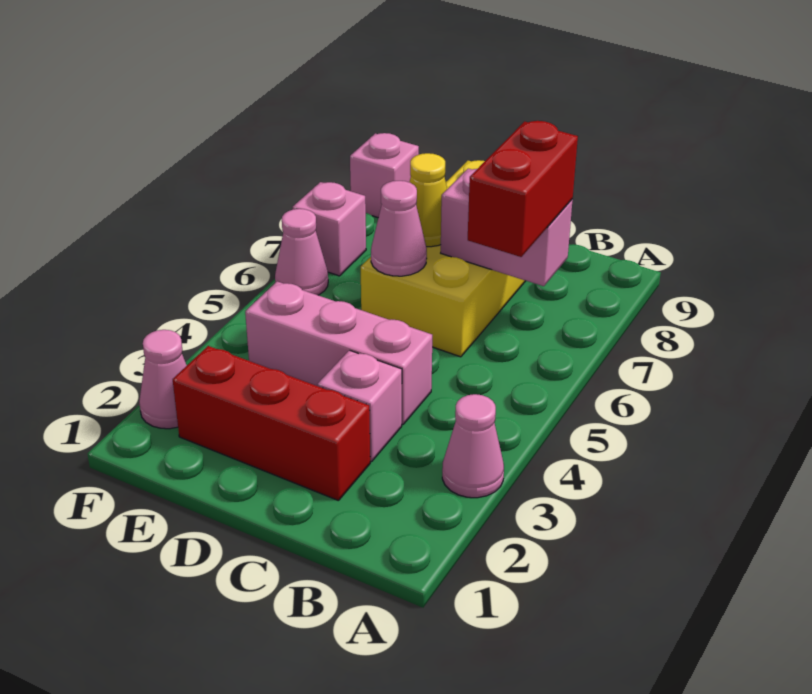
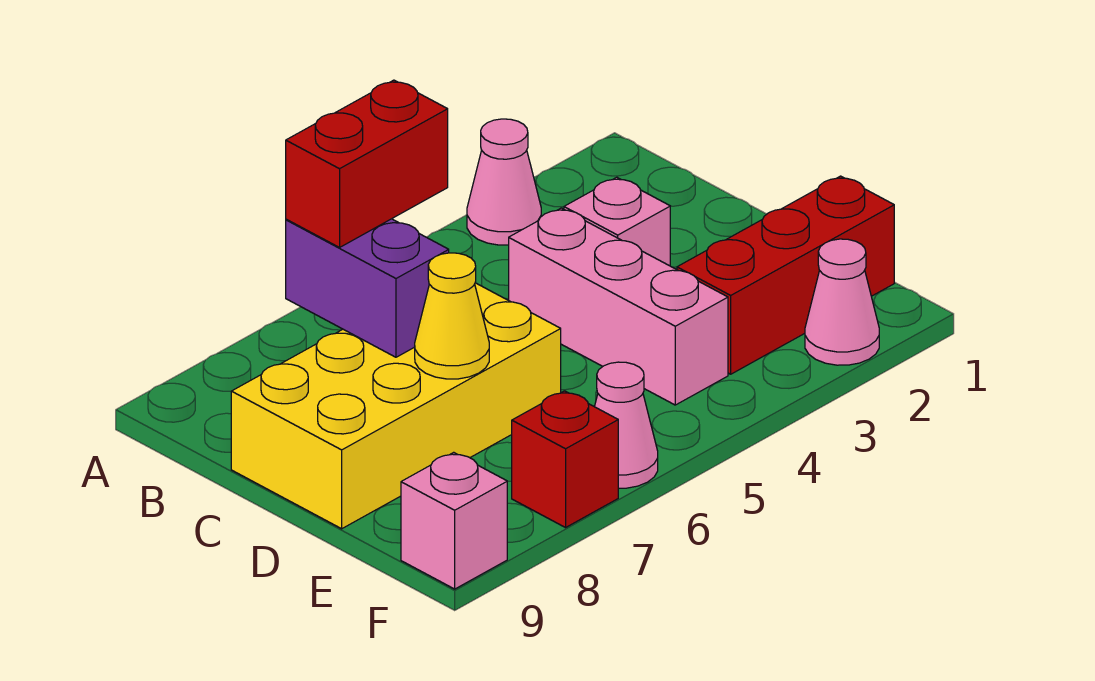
pink 1x2 brick [441,169,573,286] -> purple 1x2 brick [286,219,449,357]
red 1x3 brick [173,346,370,501] -> red 1x3 brick turned to [677,176,894,374]
pink 1x1 cone [371,181,427,276] -> none
pink 1x1 brick [293,182,366,276] -> red 1x1 brick [512,391,618,528]

